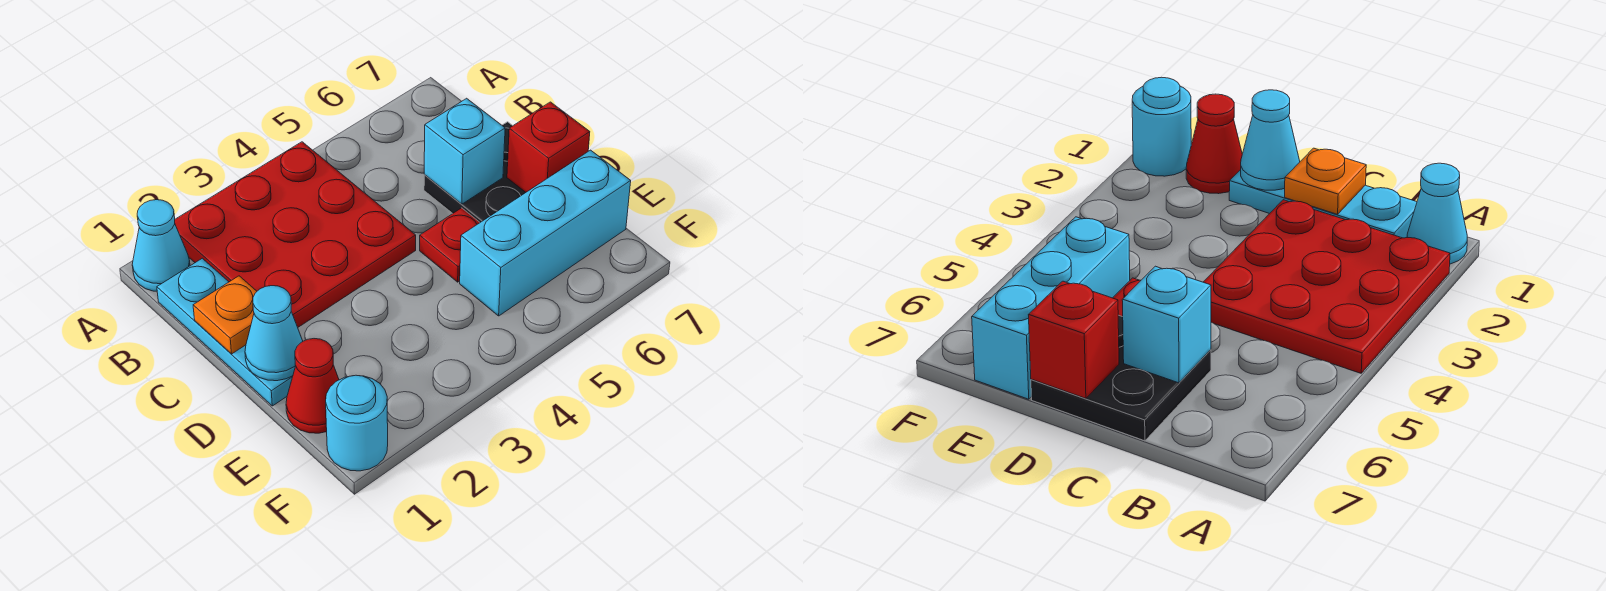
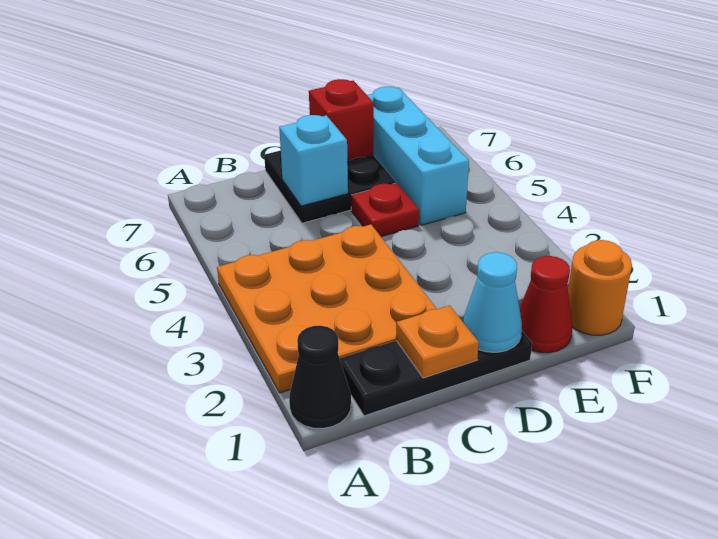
cyan 1x1 cone [132,200,190,291] -> black 1x1 cone [289,326,351,428]
red 3x3 plate [175,142,416,327] -> orange 3x3 plate [217,224,437,393]
cyan 1x3 plate [157,258,293,406] -> black 1x3 plate [340,320,532,416]
cyan 1x1 round brick [326,375,388,471] -> orange 1x1 round brick [568,240,632,335]

